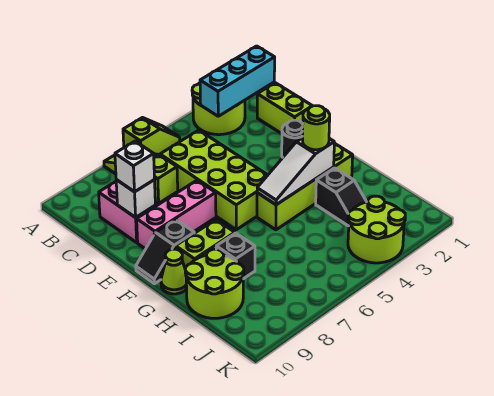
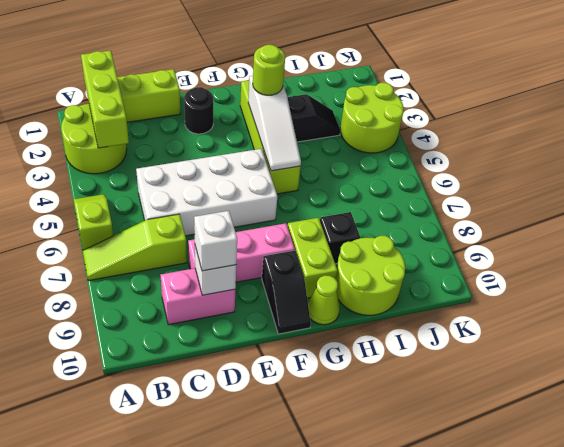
cyan 1x3 brick [200,46,275,116] -> lime 1x3 brick [81,51,129,148]
lime 2x4 brick [160,130,268,230] -> white 2x4 brick [136,149,277,236]
pink 1x3 brick [137,180,216,249] -> pink 1x3 brick turned to [188,223,295,282]

